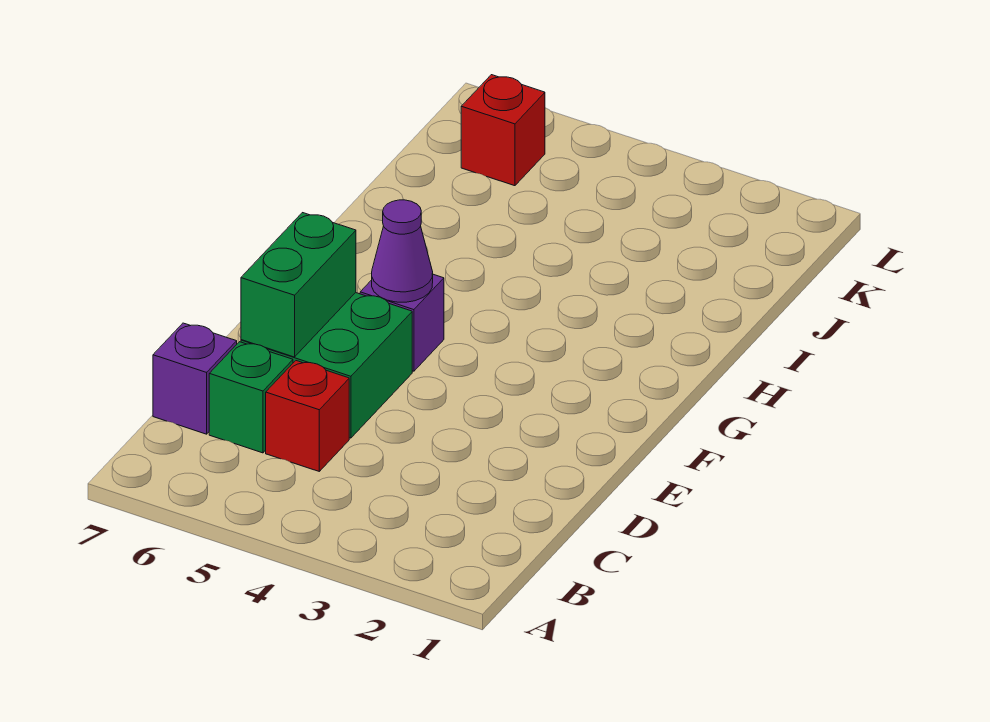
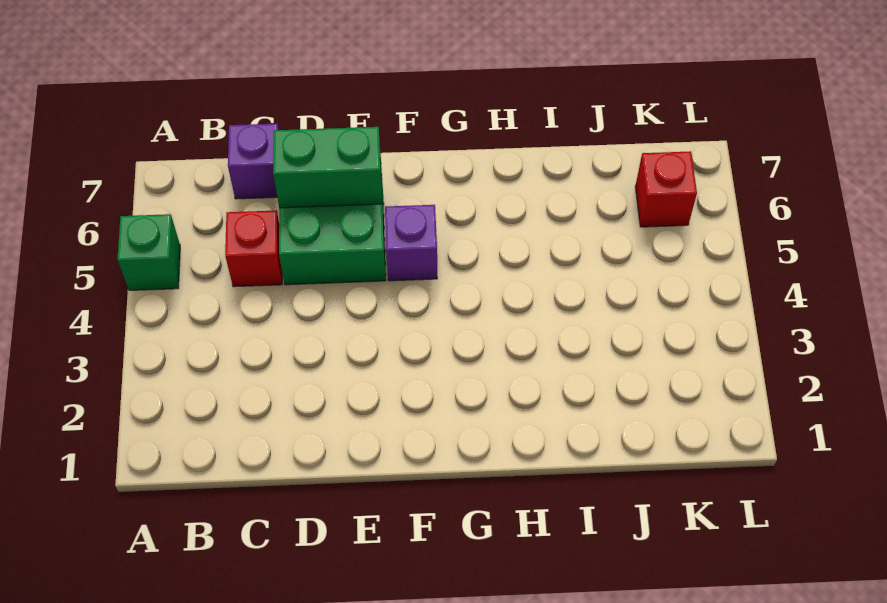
green 1x1 brick [209,342,293,453] -> green 1x1 brick moved to [117,214,180,290]
purple 1x1 cone [372,200,433,302] -> none

